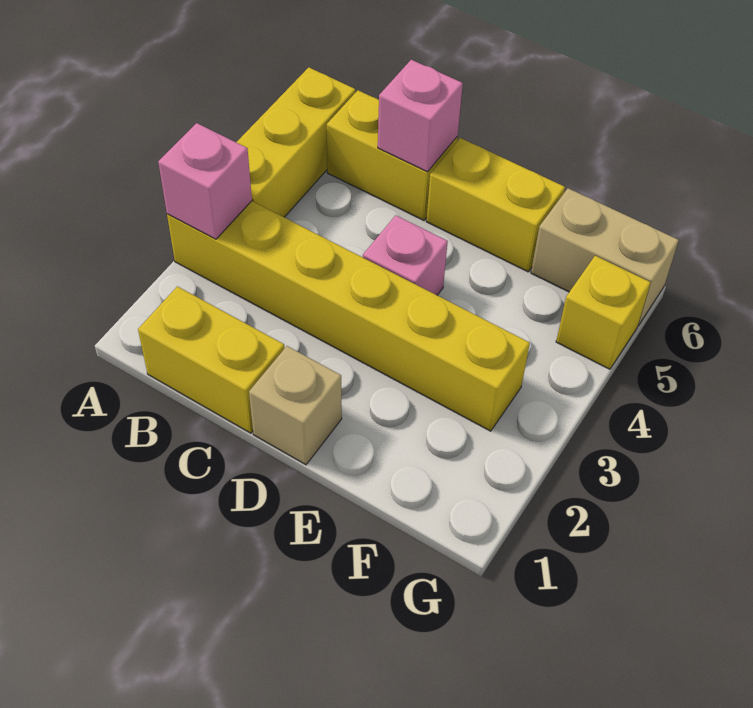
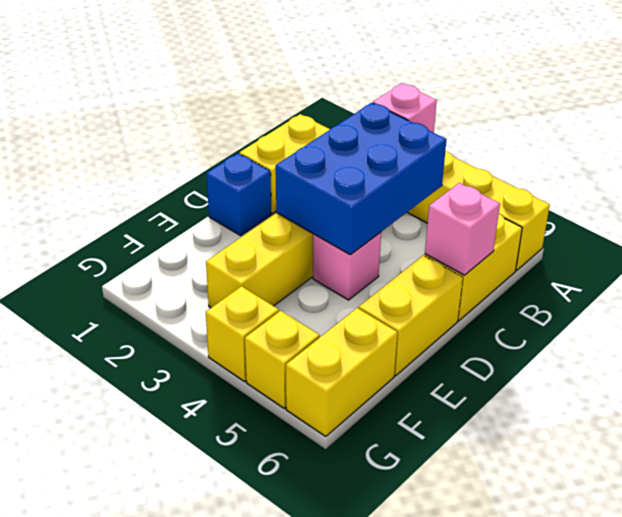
none -> blue 2x3 brick [276,103,447,255]
tan 1x1 brick [249,346,342,465] -> blue 1x1 brick [206,153,271,236]
tan 1x2 brick [531,188,679,326] -> yellow 1x2 brick [286,308,398,436]
none -> yellow 1x1 brick [206,286,279,381]

